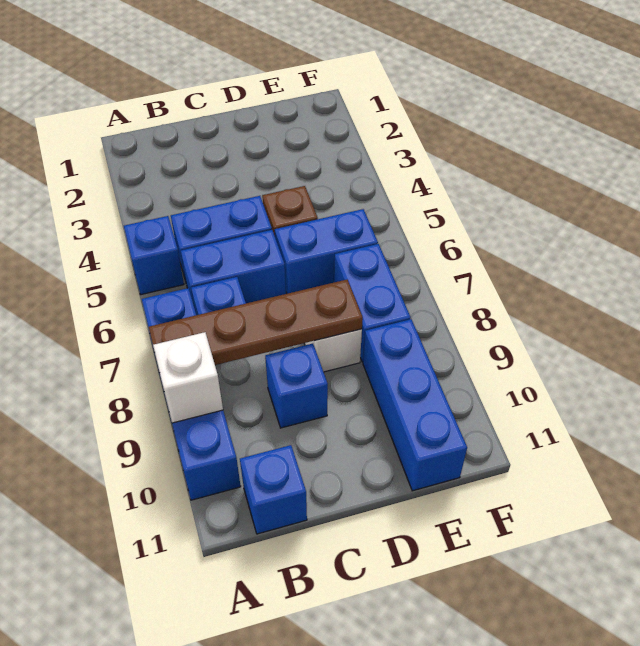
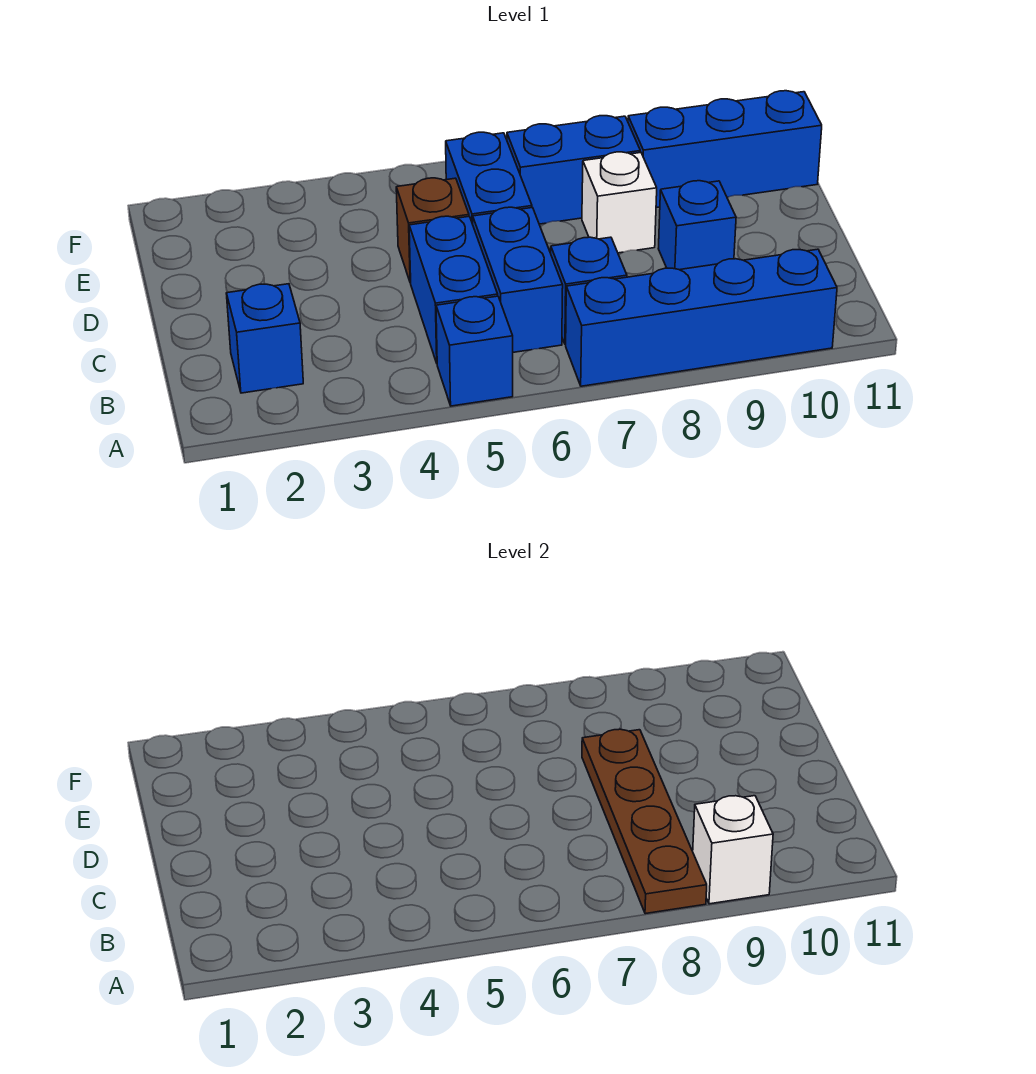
blue 1x1 brick [240,445,307,534] -> blue 1x1 brick moved to [226,284,303,393]

